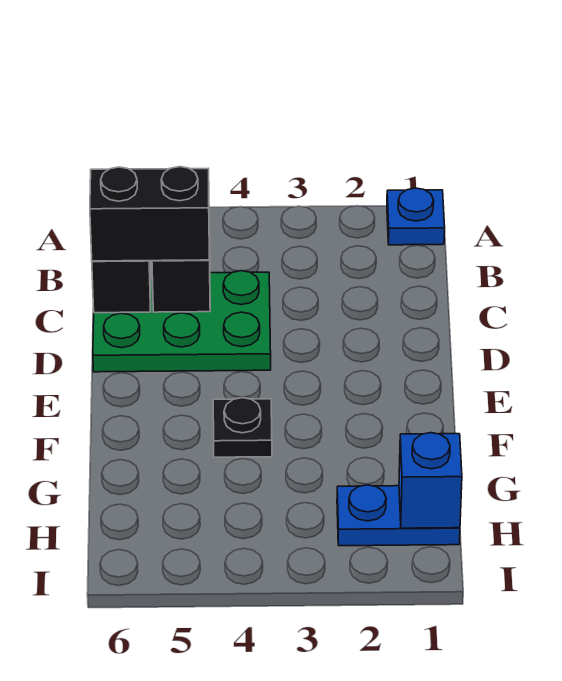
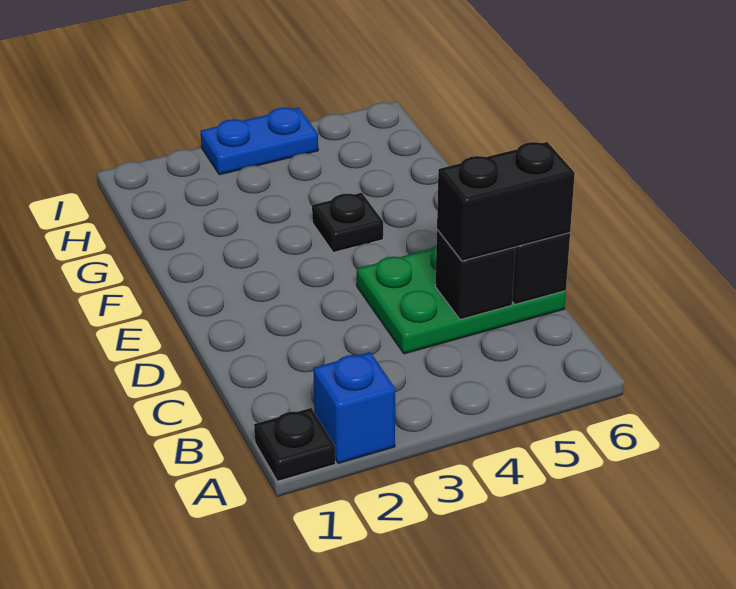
blue 1x1 plate [387,188,445,245] -> black 1x1 plate [254,408,335,481]
blue 1x2 plate [337,485,460,546] -> blue 1x2 plate moved to [201,108,318,175]
blue 1x1 brick [399,433,462,528] -> blue 1x1 brick moved to [313,352,396,464]

